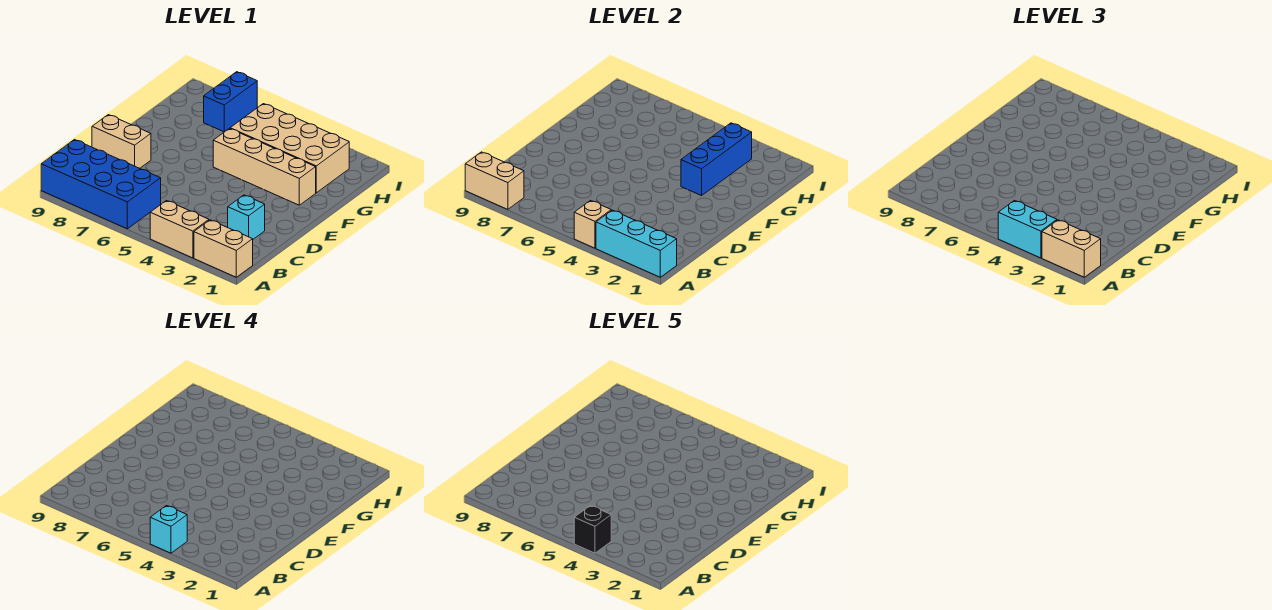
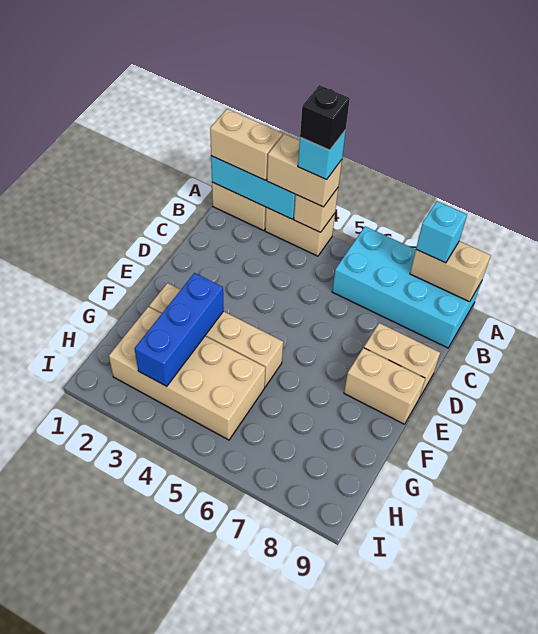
cyan 1x2 brick [998,201,1057,258] -> tan 1x2 brick [267,134,342,207]
blue 2x4 brick [41,140,161,229] -> cyan 2x4 brick [332,226,482,348]
cyan 1x1 brick [228,195,265,239] -> cyan 1x1 brick moved to [416,201,467,263]
none -> tan 1x2 brick [344,348,425,424]
blue 1x2 brick [204,72,257,132] -> none

